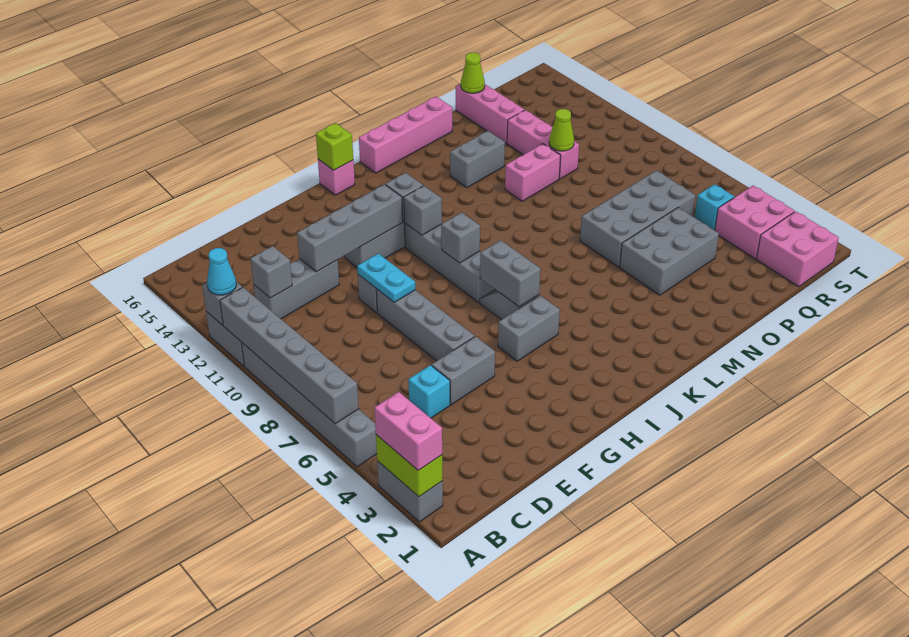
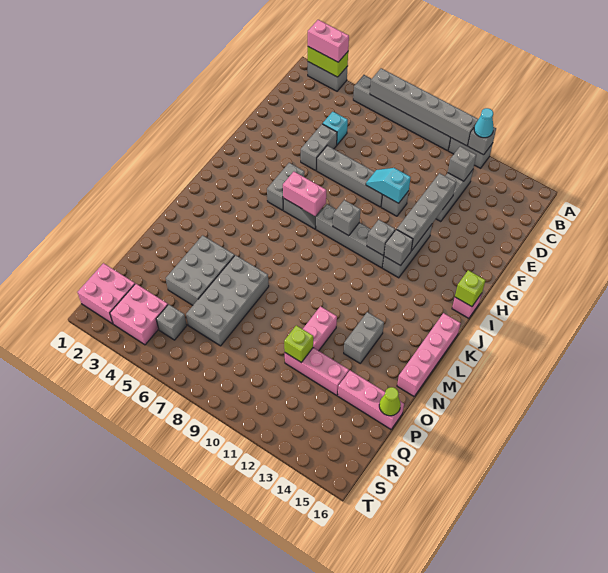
cyan 1x2 plate [357,254,415,302] -> cyan 1x2 slope [366,168,411,203]
grey 1x2 brick [480,240,540,307] -> pink 1x2 brick [283,172,326,216]
lime 1x1 cone [549,109,574,151] -> lime 1x1 brick [284,325,313,362]
cyan 1x1 brick [694,184,734,230] -> grey 1x1 brick [156,304,187,340]

